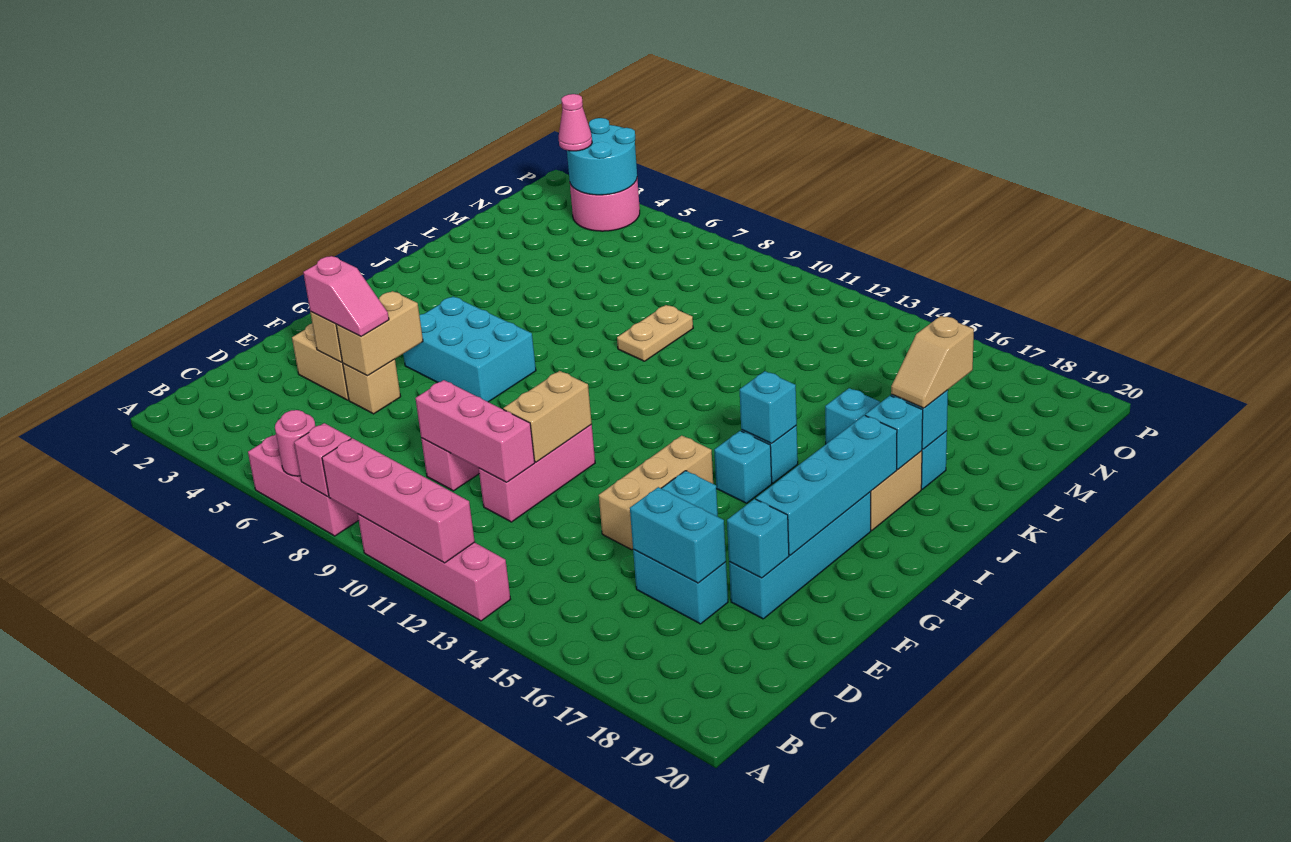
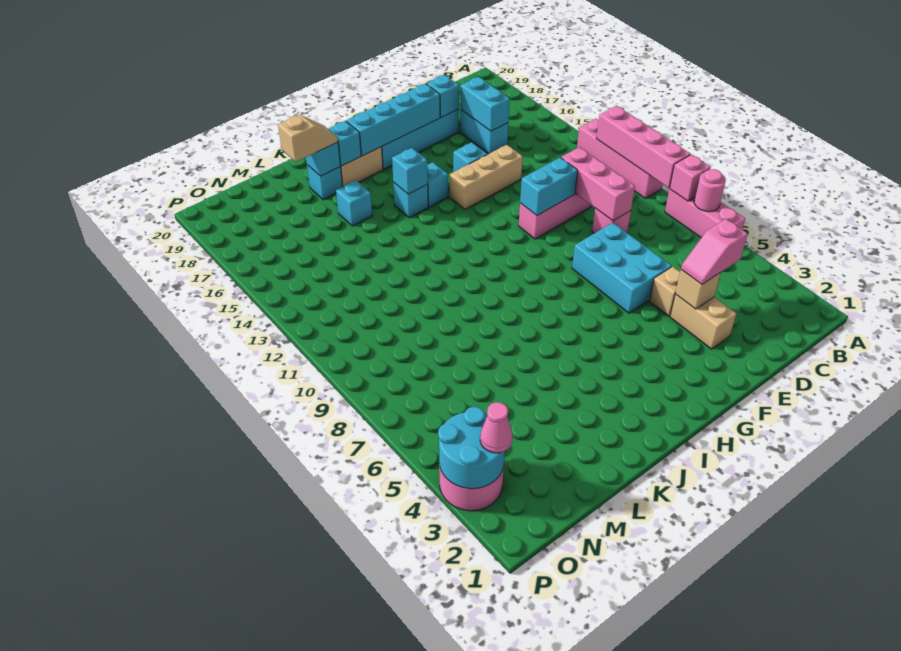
pink 1x2 slope [303,256,389,336] -> pink 1x2 slope turned to [681,219,748,284]
tan 1x2 brick [336,291,423,376] -> none
tan 1x2 brick [503,371,592,462] -> cyan 1x2 brick [520,158,578,215]
cyan 2x3 brick [403,296,536,402] -> cyan 2x3 brick moved to [572,223,672,313]
tan 1x2 plate [617,305,693,361] -> none

